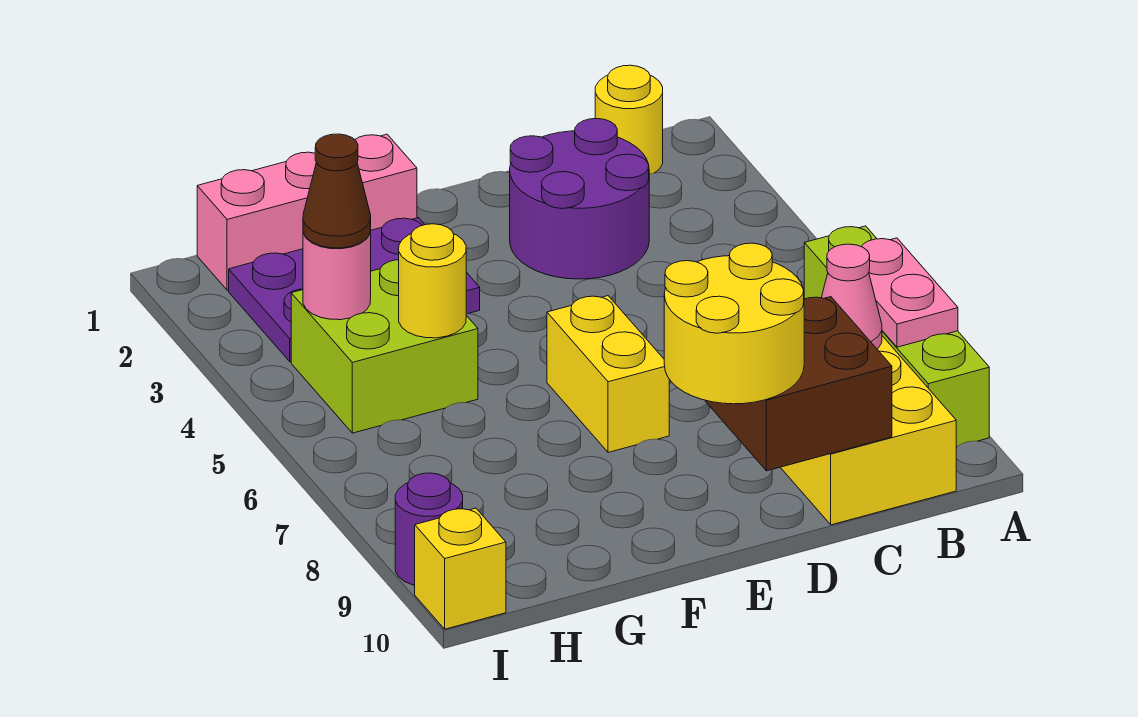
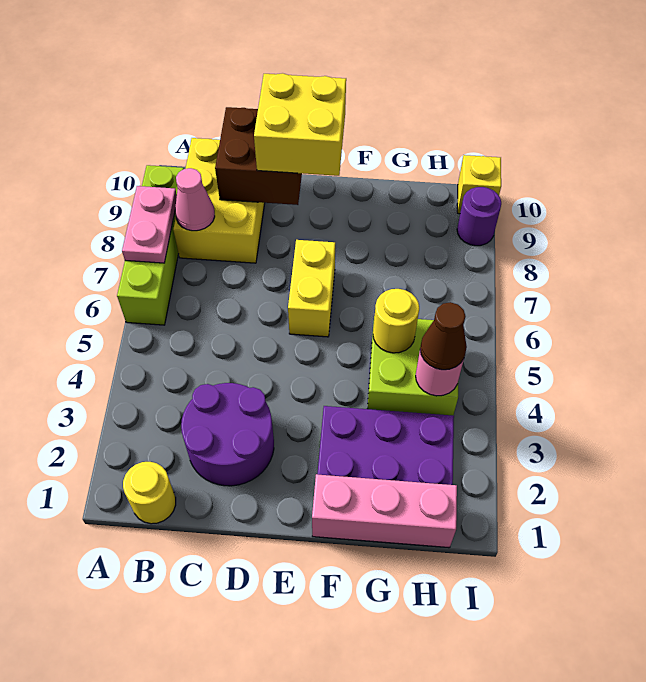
yellow 2x2 round brick [664,243,804,404] -> yellow 2x2 brick [254,73,346,176]

